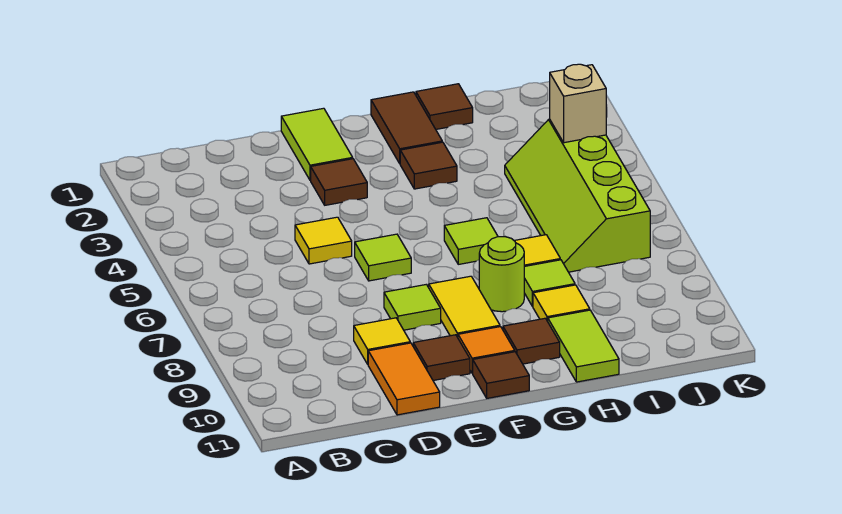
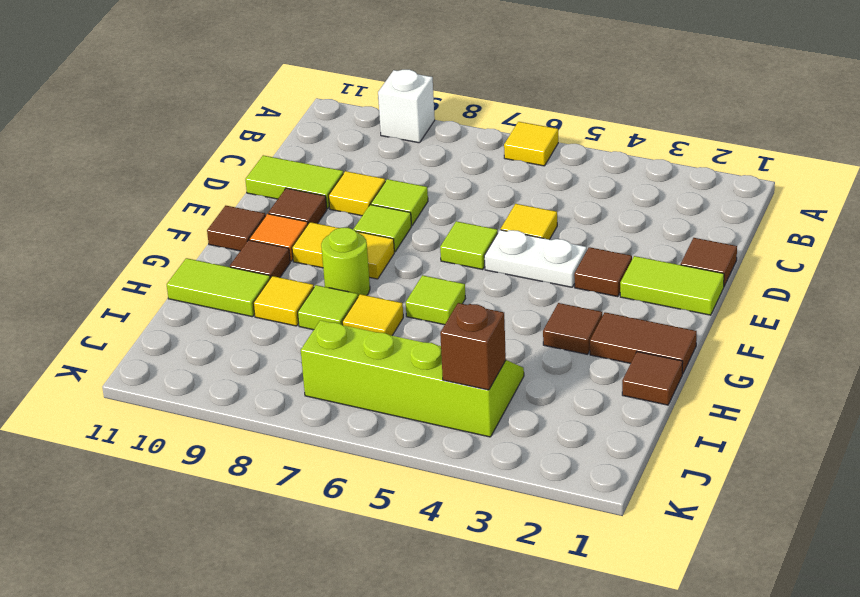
none -> yellow 1x1 tile [504,122,558,166]
none -> white 1x1 brick [378,70,435,143]
none -> brown 1x1 tile [681,238,737,286]
none -> lime 1x1 tile [371,179,428,225]
orange 1x2 tile [368,343,440,415] -> lime 1x2 tile [245,155,343,209]
none -> white 1x2 plate [484,230,587,287]
tan 1x1 brick [550,64,606,143] -> brown 1x1 brick [440,303,506,390]

